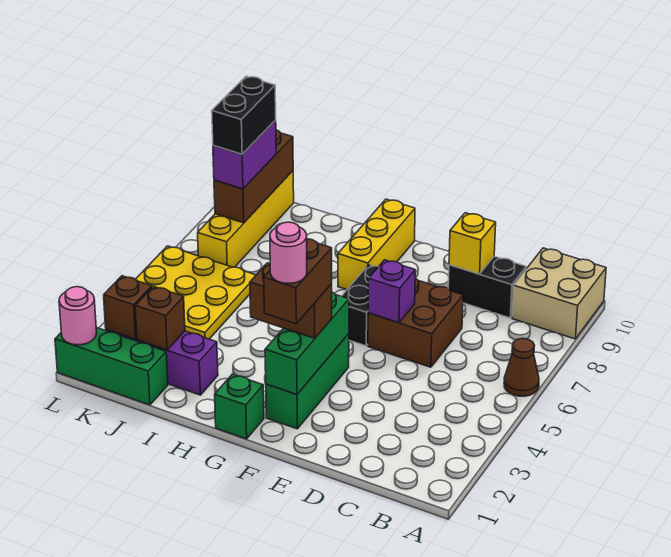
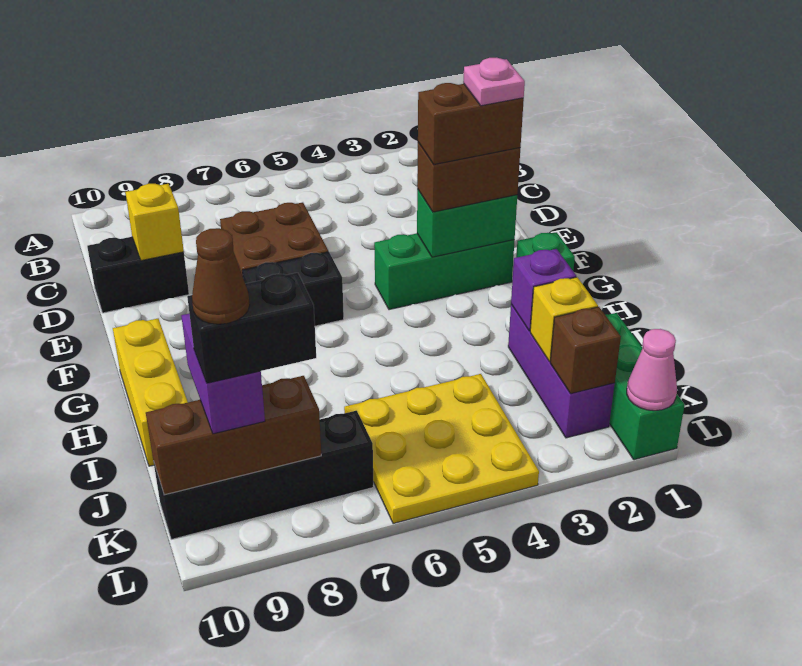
brown 1x1 cone [504,338,539,396] -> brown 1x1 cone moved to [192,228,250,324]
tan 2x2 brick [512,248,606,339] -> none
black 1x2 brick [448,256,526,318] -> black 1x2 brick turned to [87,237,189,313]
purple 1x1 brick [368,260,415,323] -> purple 1x1 brick moved to [511,249,576,331]
green 1x3 brick [265,292,349,395] -> green 1x2 brick [417,189,517,257]
pink 1x1 round brick [270,222,307,283] -> pink 1x1 plate [463,57,525,106]
brown 1x2 brick [250,263,332,338] -> brown 1x2 brick turned to [417,142,520,212]
yellow 1x3 brick [338,199,415,290] -> yellow 1x3 brick turned to [113,319,188,466]
brown 1x1 brick [135,286,185,350] -> yellow 1x1 brick [530,277,598,362]
yellow 1x4 brick [198,171,294,267] -> black 1x4 brick [154,411,374,540]
purple 1x2 brick [213,120,276,189] -> purple 1x2 brick turned to [181,314,265,434]
pink 1x1 round brick [59,287,97,345] -> pink 1x1 cone [627,329,677,411]

